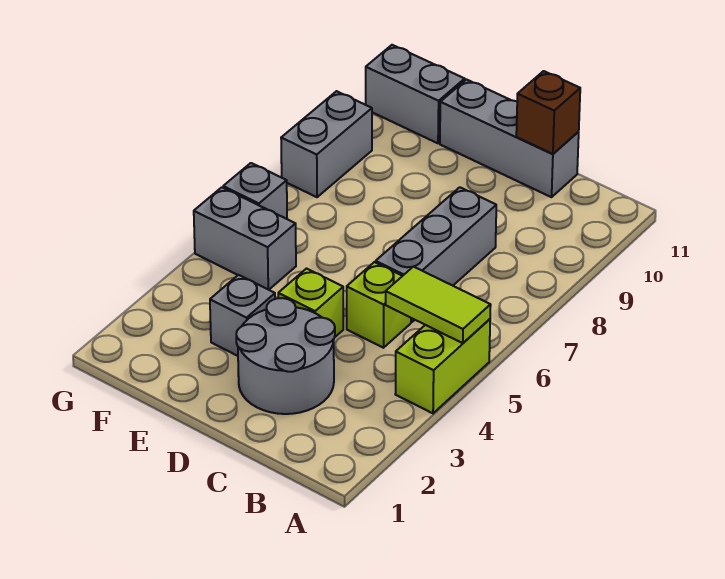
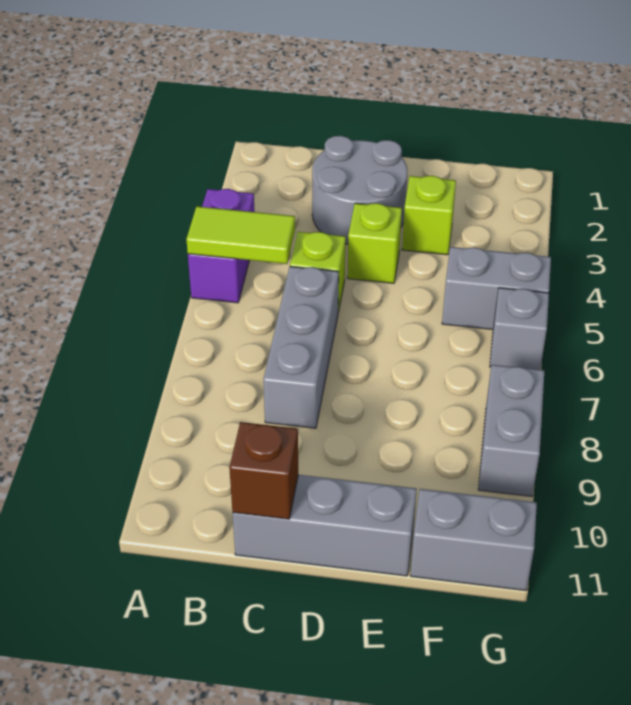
lime 1x2 brick [395,319,490,413] -> purple 1x2 brick [188,189,255,303]
grey 1x1 brick [210,275,275,356] -> lime 1x1 brick [402,176,456,255]

